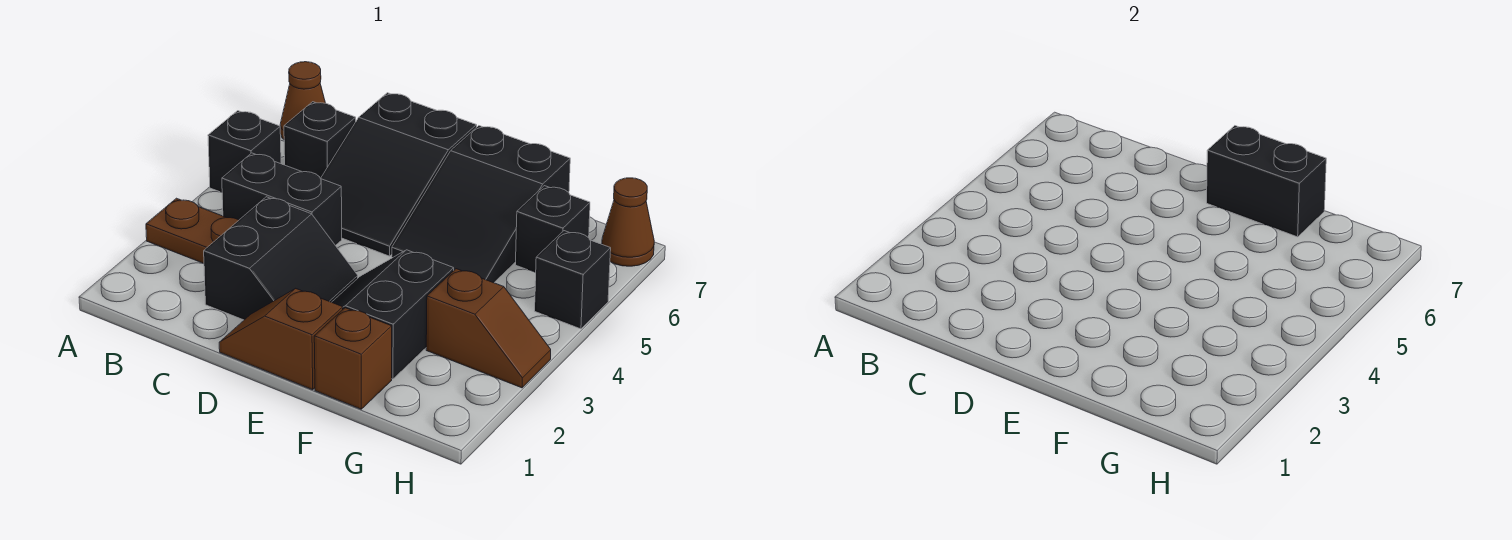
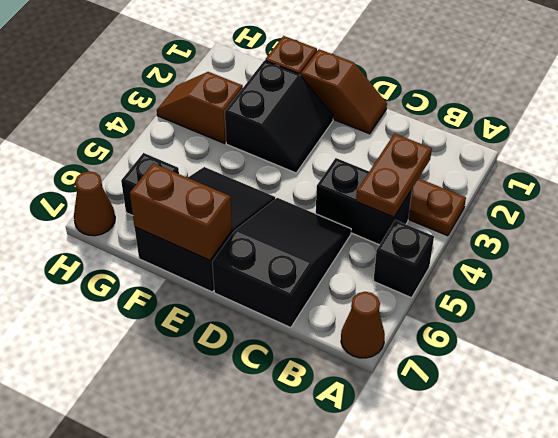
none -> brown 1x2 plate [356,134,432,217]
black 1x1 brick [284,102,356,178] -> none
black 2x2 slope [204,197,358,320] -> none
black 1x2 brick [1207,126,1326,237] -> brown 1x2 brick [130,163,232,260]
black 1x1 brick [535,231,611,329] -> none

